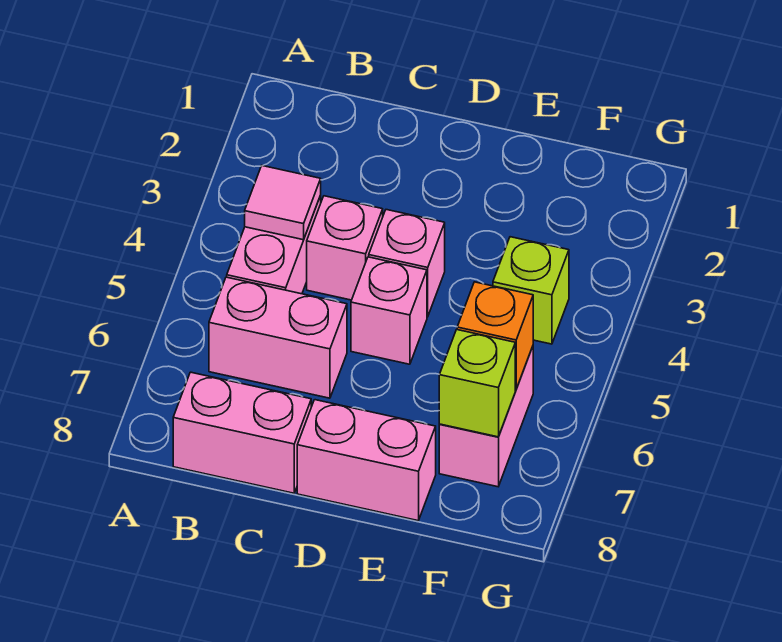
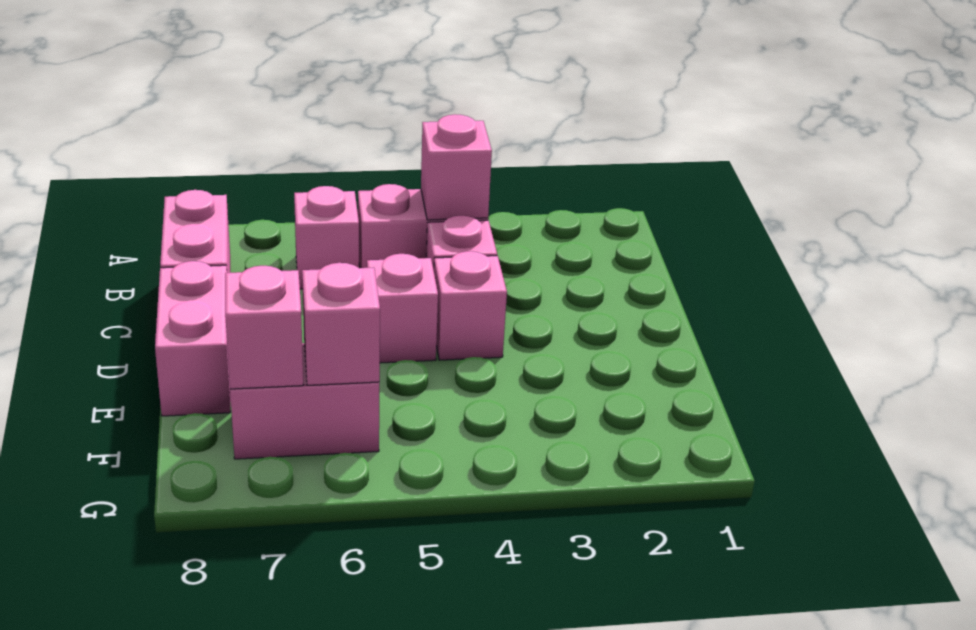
pink 1x1 tile [245,166,321,240] -> pink 1x1 brick [421,114,492,220]
pink 1x2 brick [209,277,347,398] -> pink 1x1 brick [294,186,359,289]
lime 1x1 brick [493,237,569,344] -> none
orange 1x1 brick [457,282,533,389] -> pink 1x1 brick [302,263,380,385]
lime 1x1 brick [439,330,515,437] -> pink 1x1 brick [225,266,303,389]

